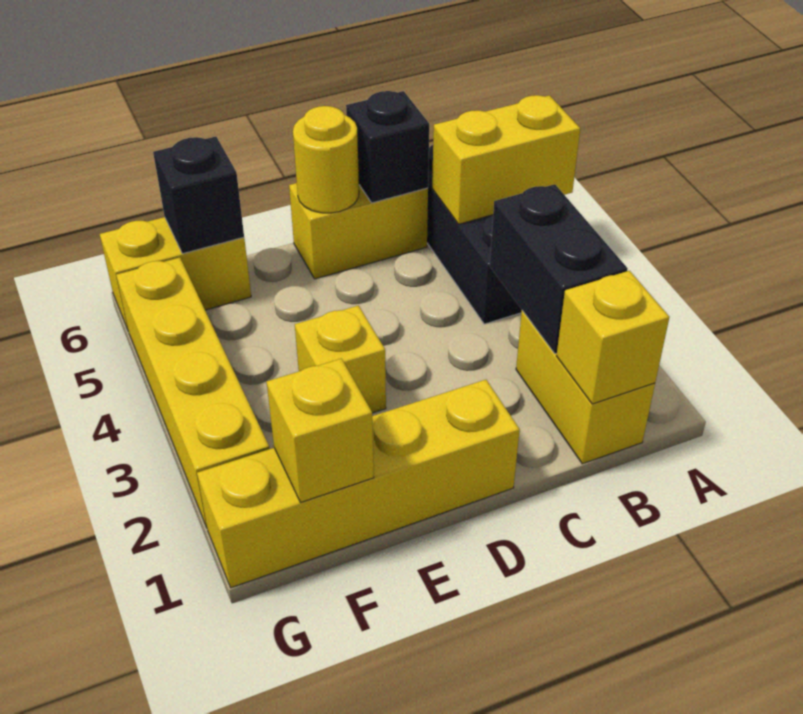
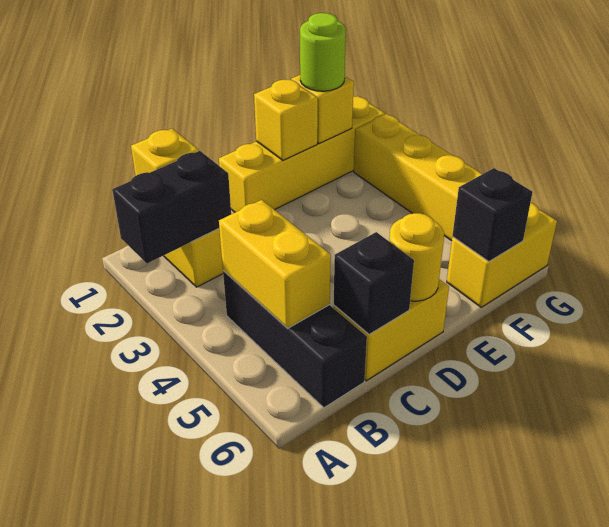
yellow 1x2 brick [432,95,580,224] -> yellow 1x2 brick turned to [219,200,331,328]
black 1x2 brick [490,184,628,354] -> black 1x2 brick turned to [112,151,231,263]
yellow 1x1 brick [295,306,386,413] -> yellow 1x1 brick moved to [254,79,318,160]
none -> lime 1x1 round brick [300,13,346,91]

